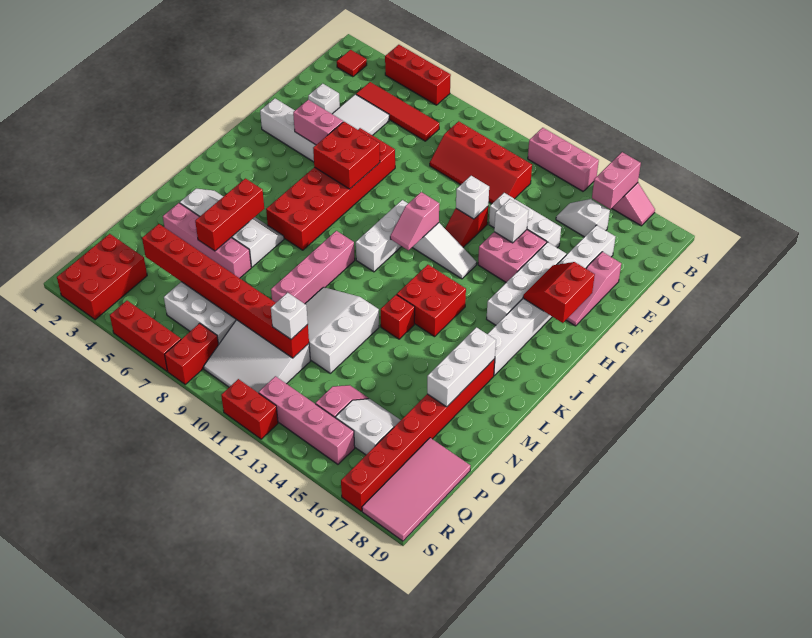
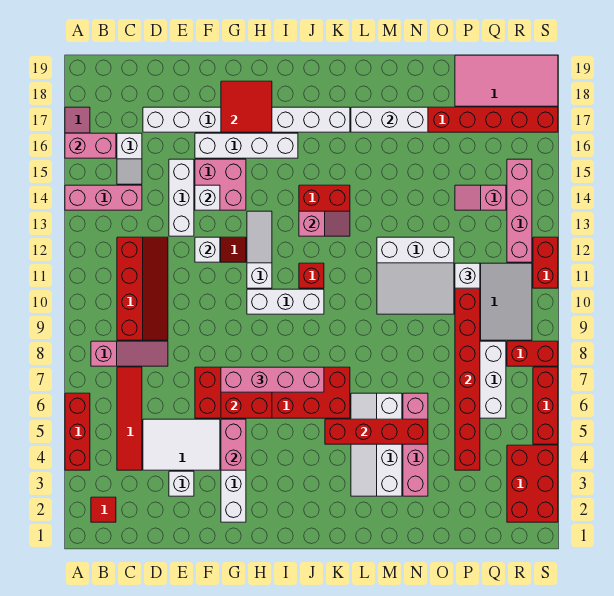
pink 1x3 brick [528,128,599,191] -> pink 1x3 brick turned to [65,185,142,210]
pink 1x3 slope [566,252,621,326] -> pink 1x3 slope moved to [91,341,168,366]
red 2x2 slope [523,262,595,323] -> red 2x2 tile [221,81,272,132]
pink 1x2 slope [390,192,439,250] -> pink 1x2 slope moved to [299,211,350,236]
pink 1x4 brick [271,231,355,304] -> pink 1x4 brick moved to [221,367,324,392]
red 1x3 brick [195,178,264,251] -> red 1x4 brick [325,419,428,444]
red 1x1 brick [381,295,415,339] -> red 1x1 brick moved to [299,263,324,288]
white 2x2 slope [336,399,401,455] -> none
red 2x3 brick [57,234,147,320] -> red 2x3 brick turned to [507,445,558,522]

